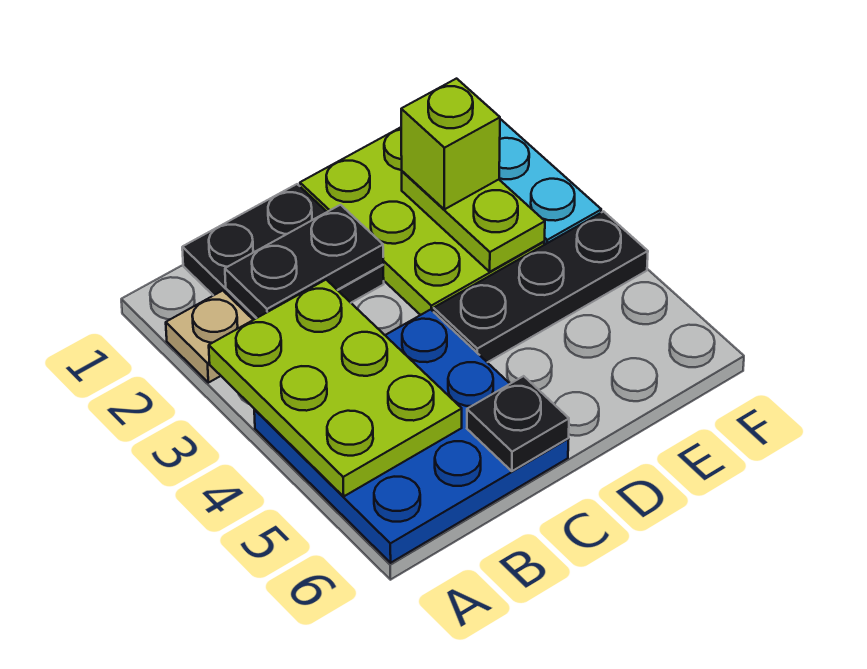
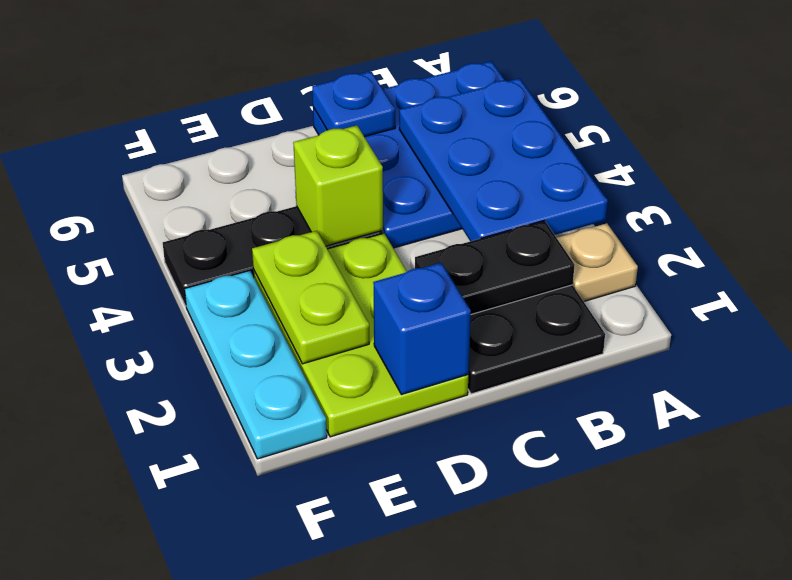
lime 2x3 plate [209,280,462,496] -> blue 2x3 plate [399,78,608,241]
black 1x1 plate [467,376,569,471] -> blue 1x1 plate [312,71,395,137]
none -> blue 1x1 brick [373,263,471,395]
lime 1x1 brick [401,79,500,209] -> lime 1x1 brick moved to [293,126,383,246]

